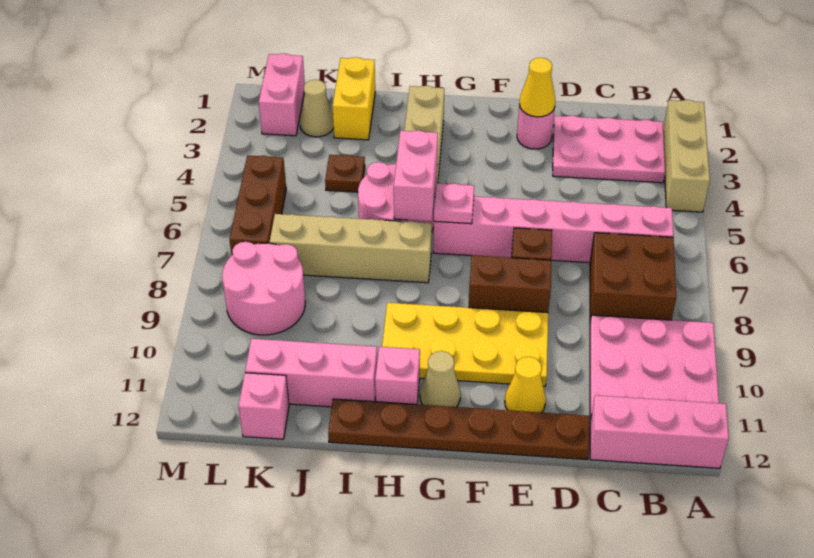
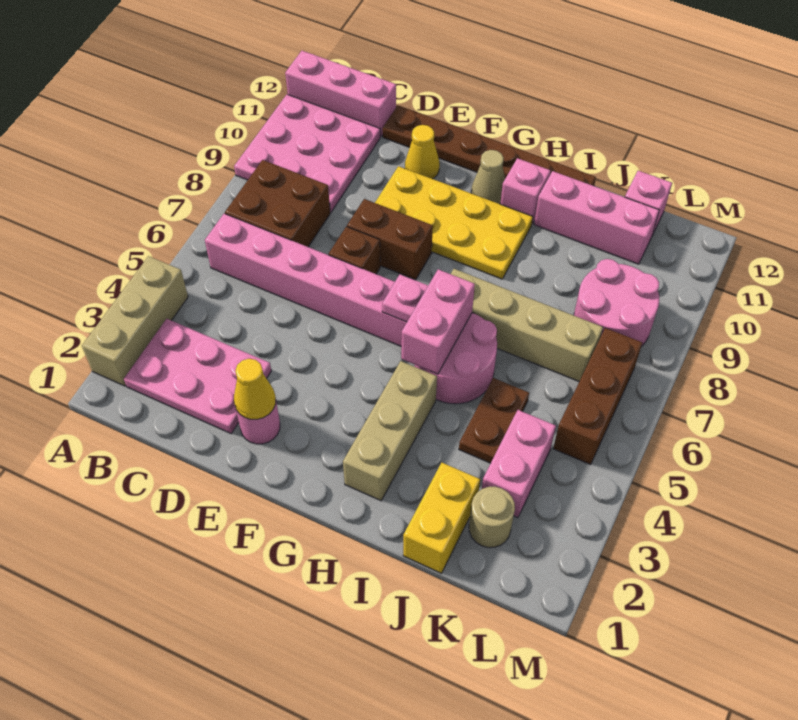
brown 1x1 plate [325,155,365,192] -> brown 1x2 plate [459,378,529,463]
tan 1x1 cone [300,80,334,137] -> tan 1x1 round brick [469,487,515,548]
pink 1x2 brick [259,53,305,136] -> pink 1x2 brick moved to [482,410,556,517]

